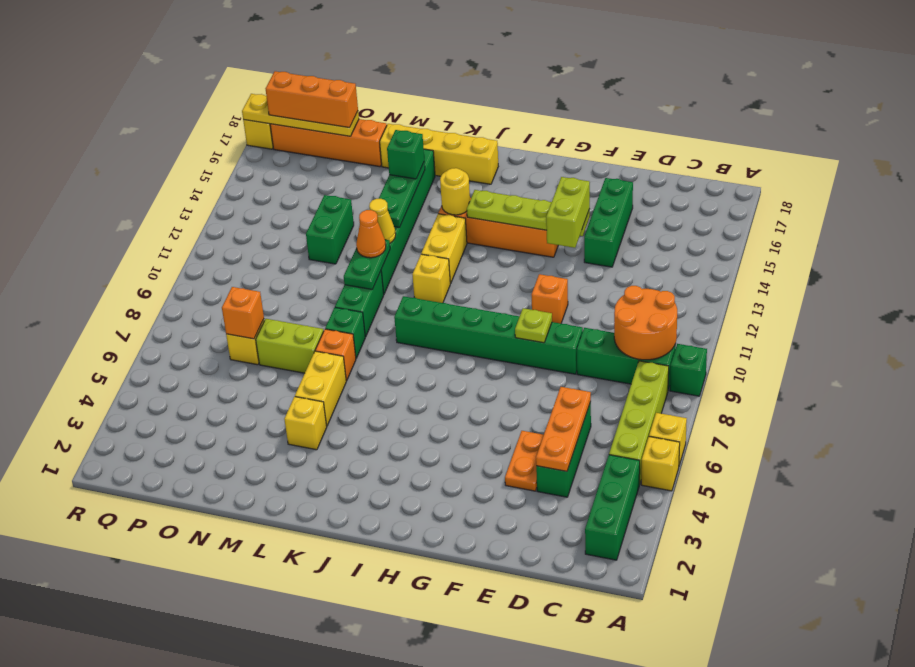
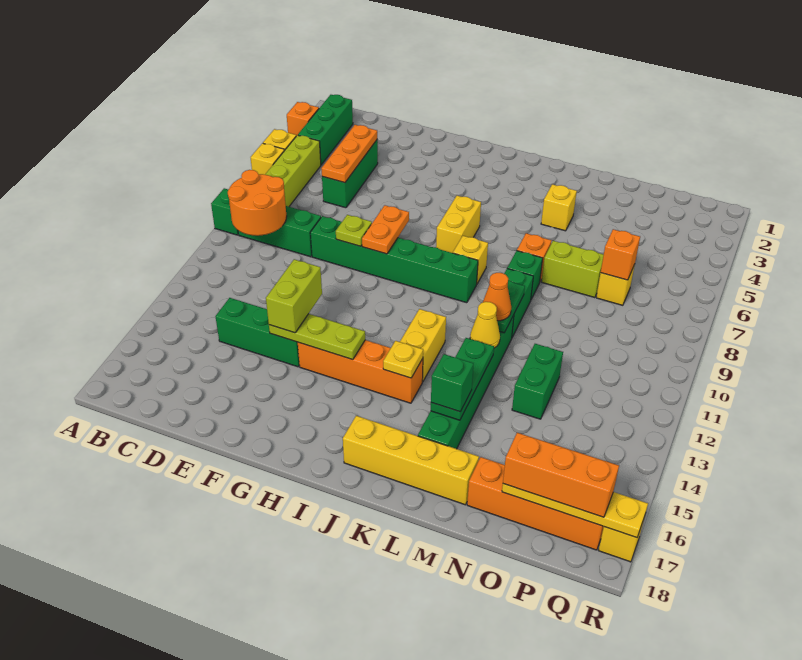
orange 1x2 plate [505,431,544,491] -> orange 1x2 plate moved to [362,205,409,254]
green 1x3 brick [584,178,633,267] -> green 1x3 brick turned to [215,298,299,367]
orange 1x1 brick [531,274,568,323] -> orange 1x1 brick moved to [287,102,319,136]
lime 1x4 plate [467,190,590,236] -> lime 1x3 plate [269,314,365,360]
yellow 1x1 brick [412,254,451,303] -> yellow 1x1 brick moved to [453,236,488,284]
yellow 1x1 round brick [440,168,470,215] -> yellow 1x1 plate [383,341,423,378]
yellow 1x2 brick [295,351,346,426] -> yellow 1x2 brick moved to [436,196,481,253]

